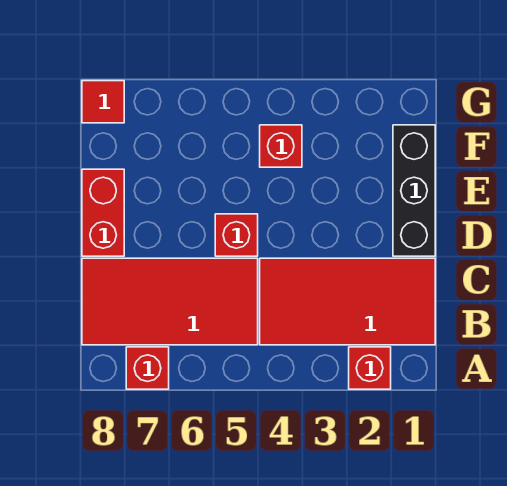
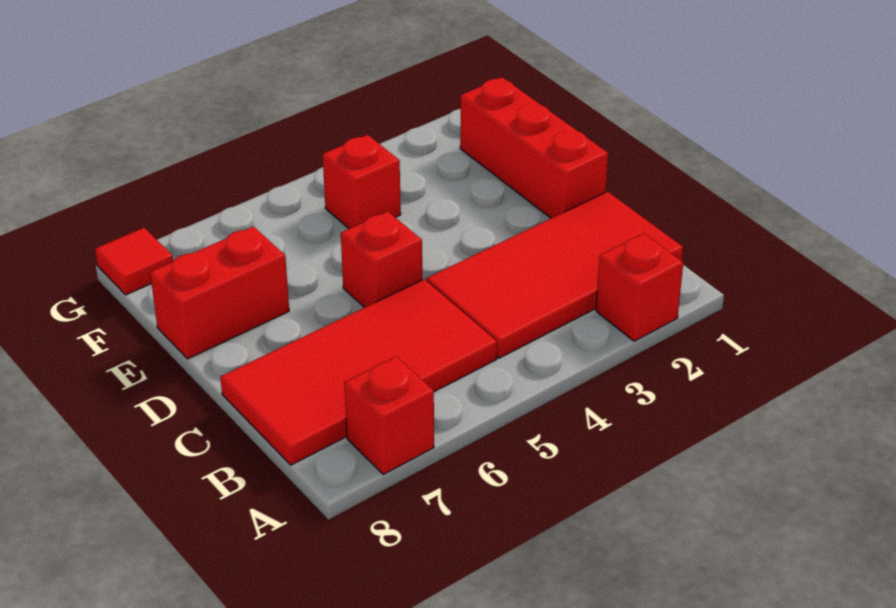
black 1x3 brick [393,125,435,256] -> red 1x3 brick [460,77,608,218]
red 1x2 brick [82,169,124,256] -> red 1x2 brick turned to [150,226,289,359]

